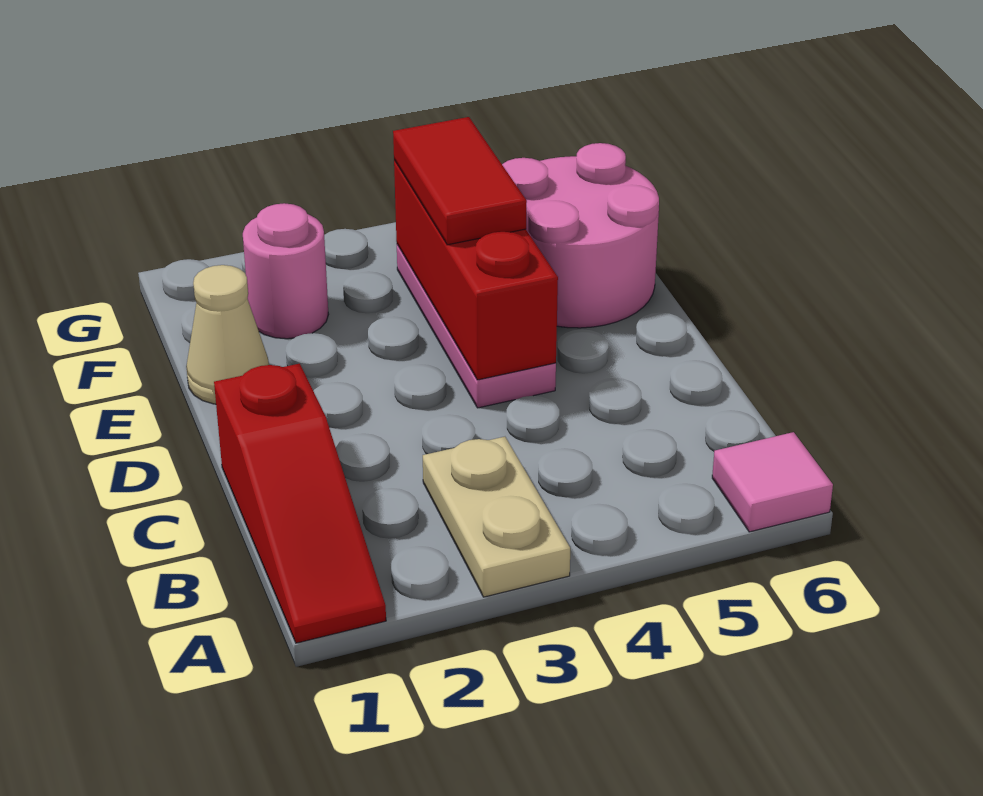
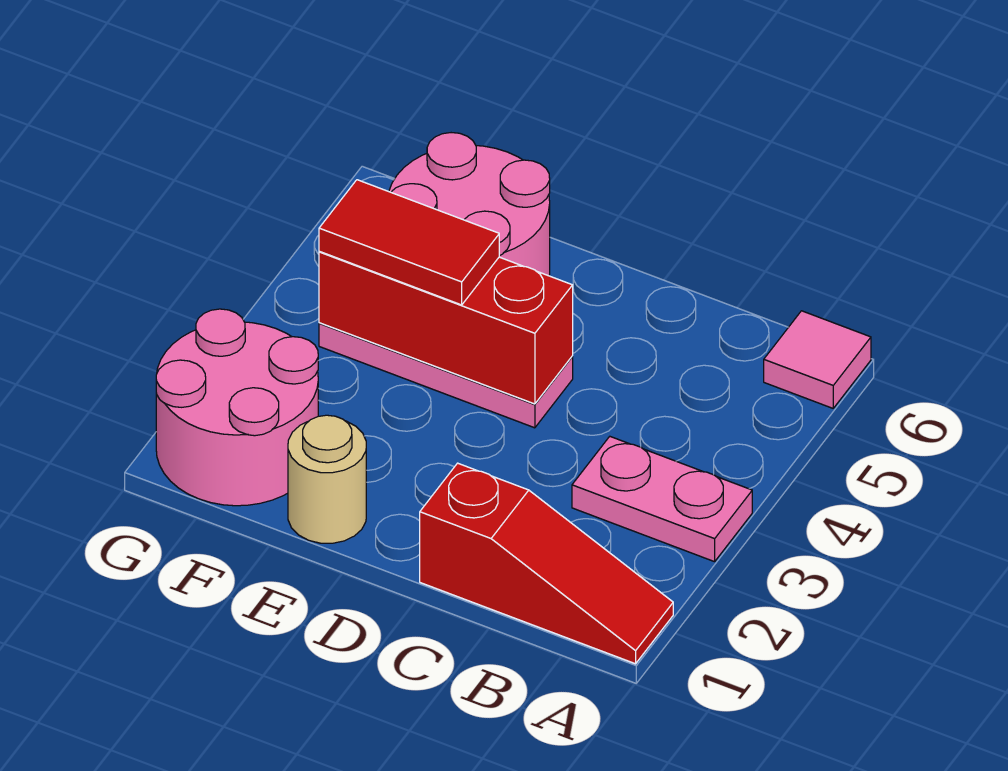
tan 1x2 plate [423,437,570,597] -> pink 1x2 plate [572,437,752,562]
tan 1x1 cone [186,265,269,404] -> tan 1x1 round brick [288,415,366,543]
pink 1x1 round brick [243,203,329,339] -> pink 2x2 round brick [156,309,318,506]

